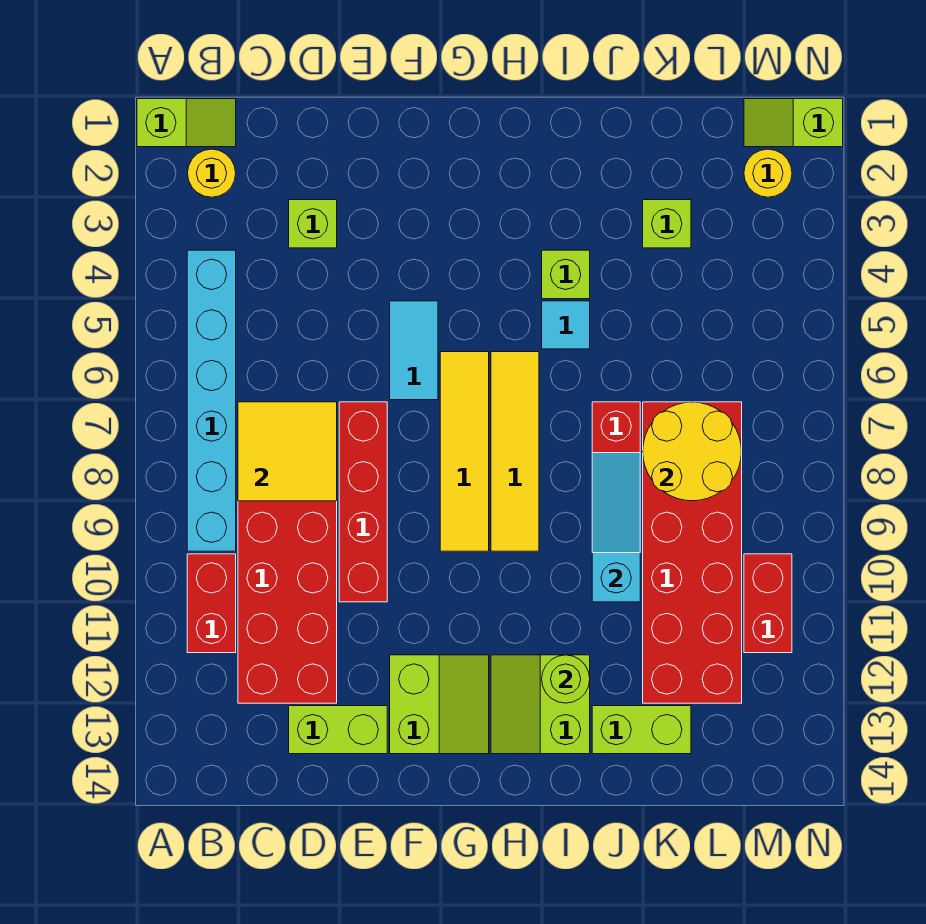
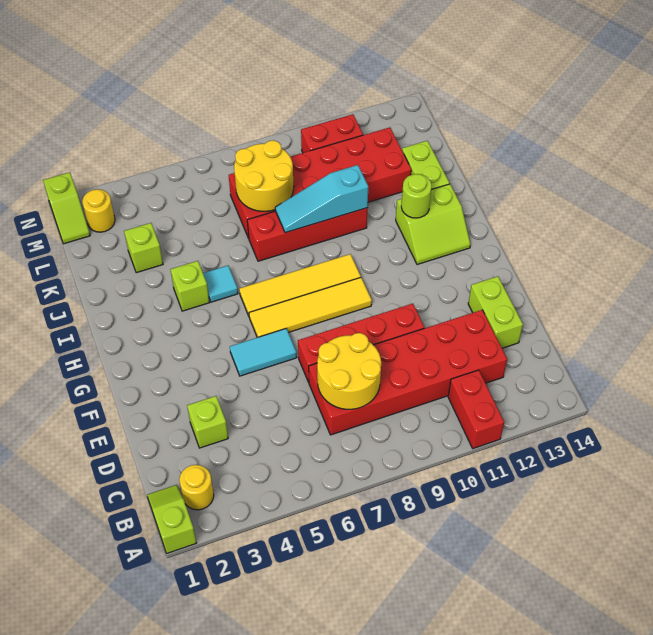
cyan 1x6 brick [187,250,236,551] -> none
red 1x2 brick [187,554,236,653] -> red 1x2 brick turned to [448,370,504,449]
yellow 2x2 tile [238,402,337,501] -> yellow 2x2 round brick [317,333,381,409]
lime 2x2 slope [390,655,489,754] -> none

